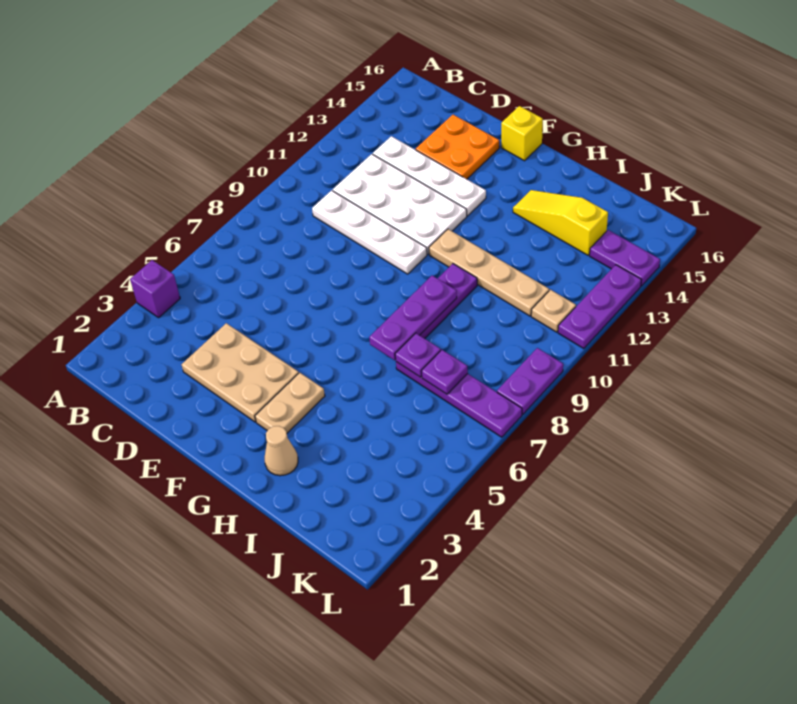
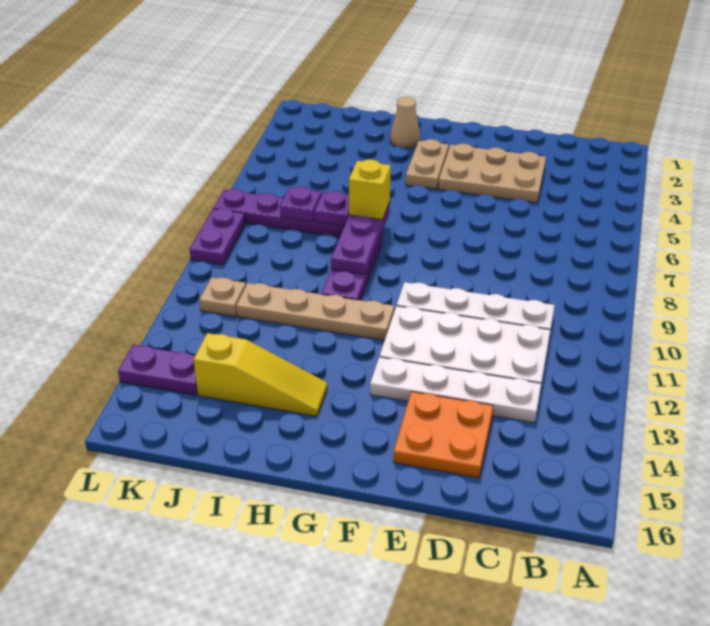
purple 1x1 brick [130,260,180,318] -> none
yellow 1x1 brick [501,106,543,161] -> yellow 1x1 brick moved to [349,160,391,220]
purple 1x3 plate [558,265,641,349] -> none

